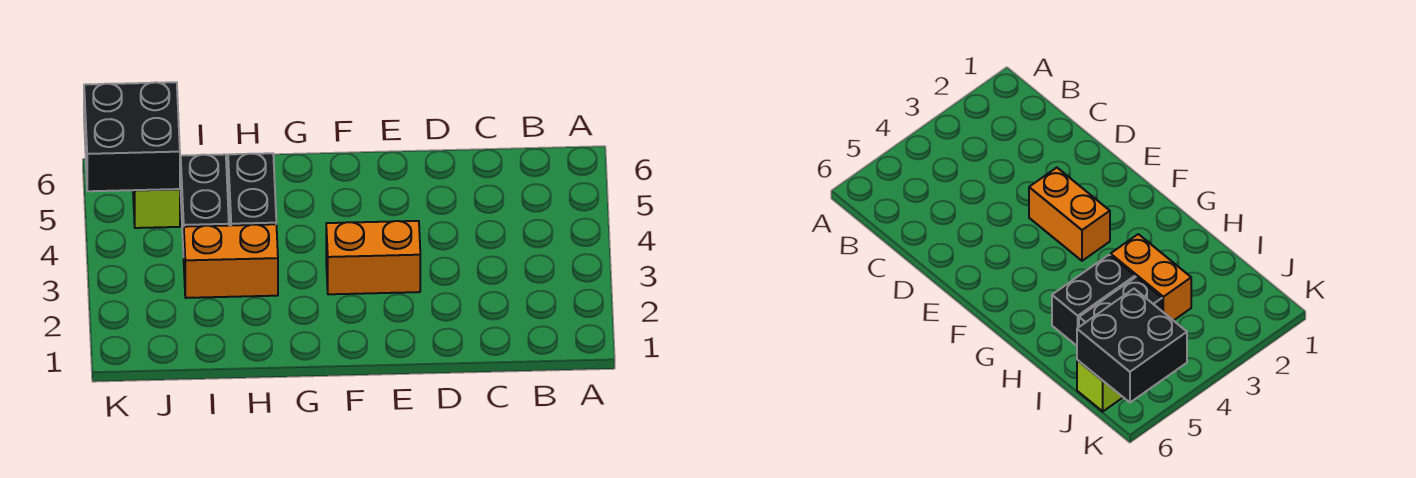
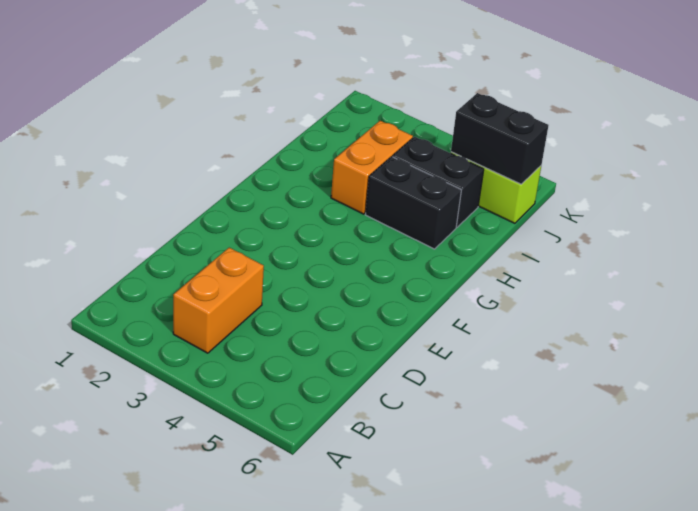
orange 1x2 brick [326,221,420,294] -> orange 1x2 brick moved to [173,248,264,353]
black 2x2 brick [84,82,180,191] -> black 1x2 brick [451,93,549,184]

